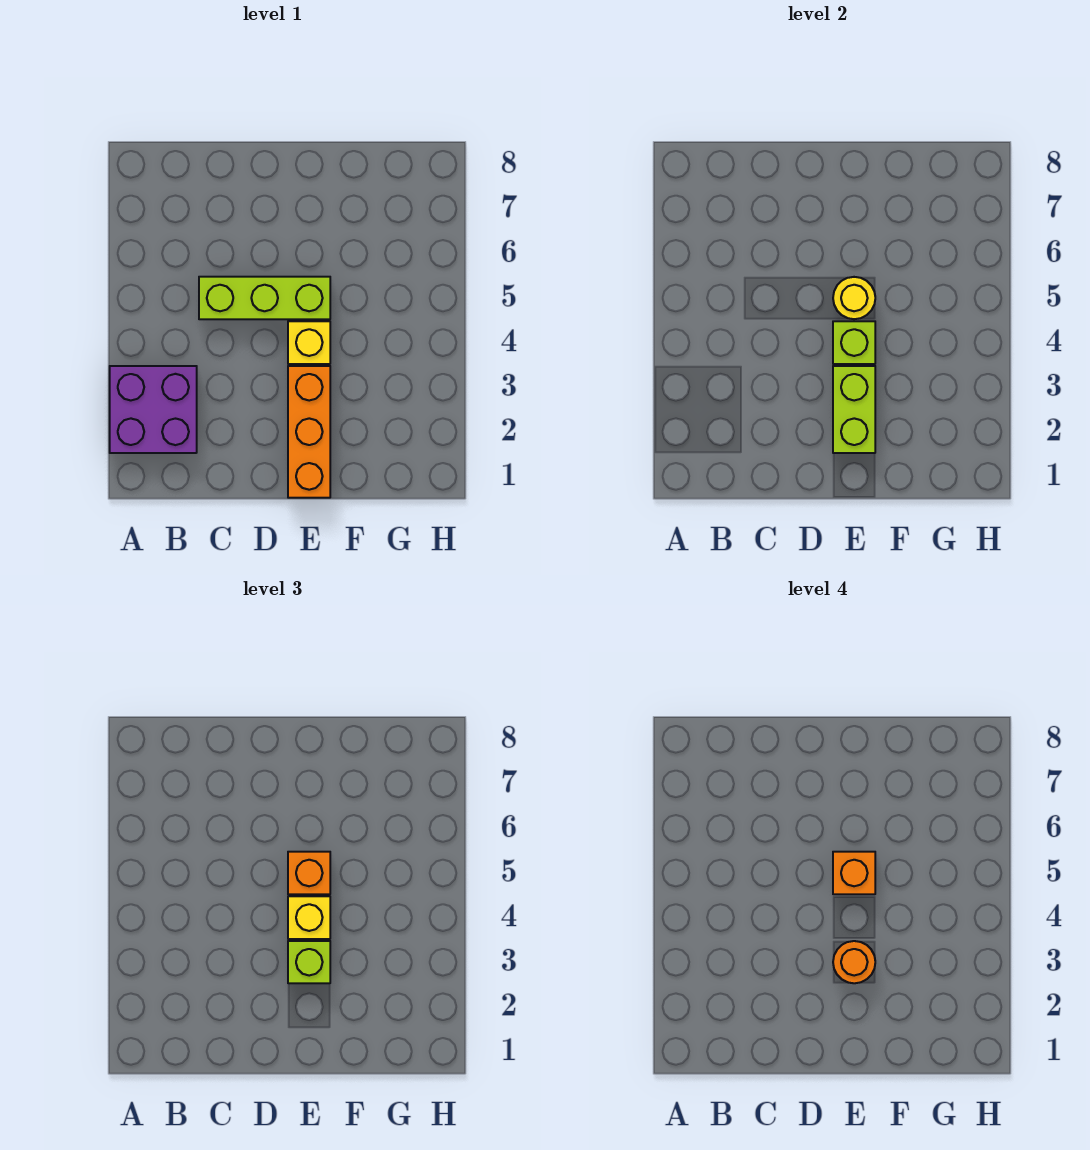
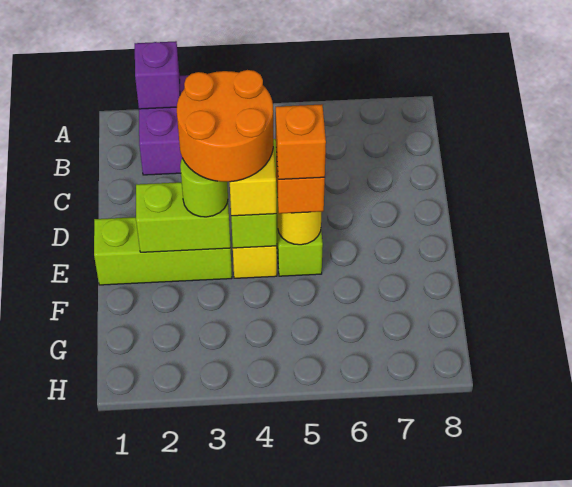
none -> purple 1x1 brick [135,41,180,109]
orange 1x3 brick [288,366,330,498] -> lime 1x3 brick [94,217,232,285]
lime 1x1 brick [288,941,330,983] -> lime 1x1 round brick [180,158,228,217]
orange 1x1 round brick [833,941,875,983] -> orange 2x2 round brick [177,70,273,182]

